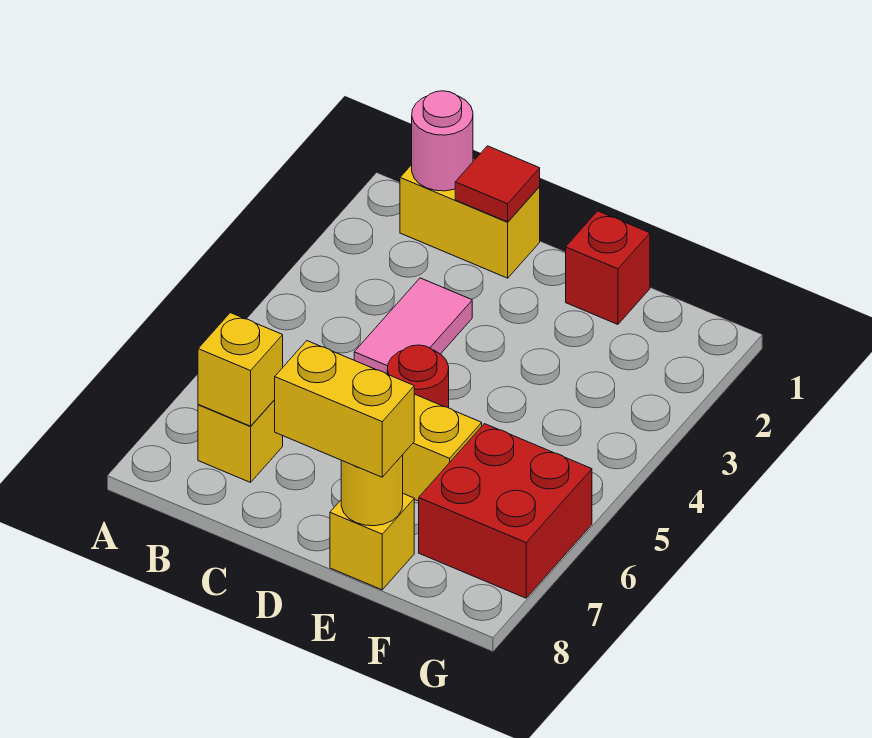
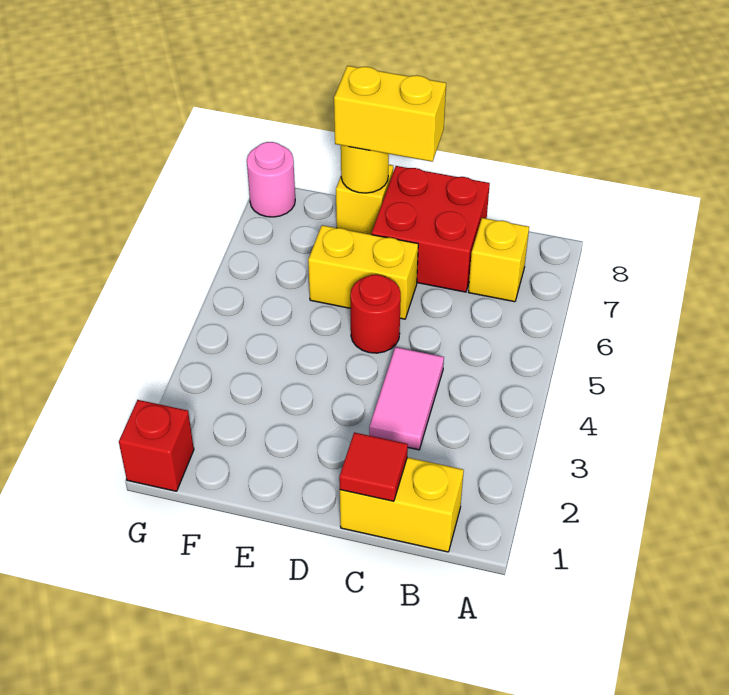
pink 1x1 round brick [412,91,473,191] -> pink 1x1 round brick moved to [247,142,295,217]
yellow 1x1 brick [198,313,283,426] -> none
red 1x1 brick [566,211,650,324] -> red 1x1 brick moved to [119,400,194,491]
red 2x2 brick [419,424,592,598] -> red 2x2 brick moved to [372,166,490,292]

